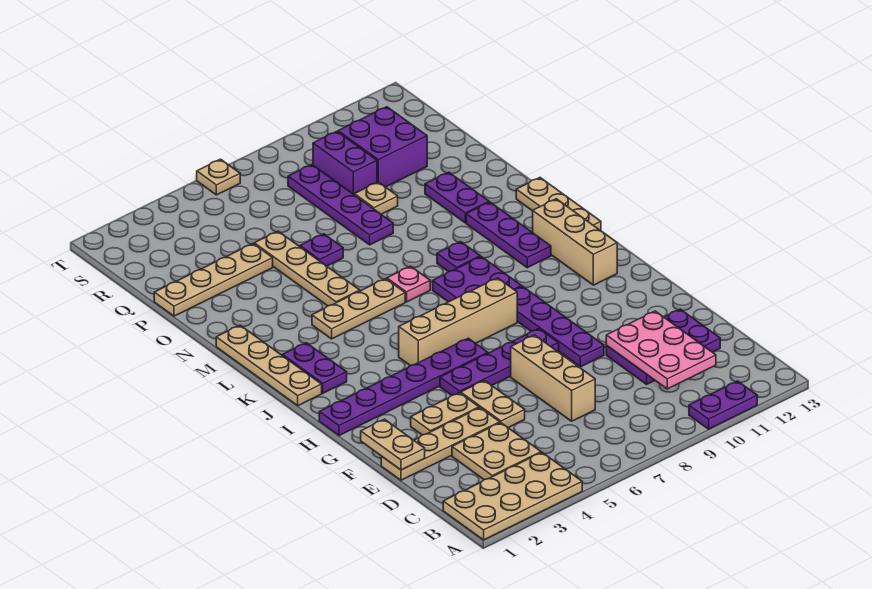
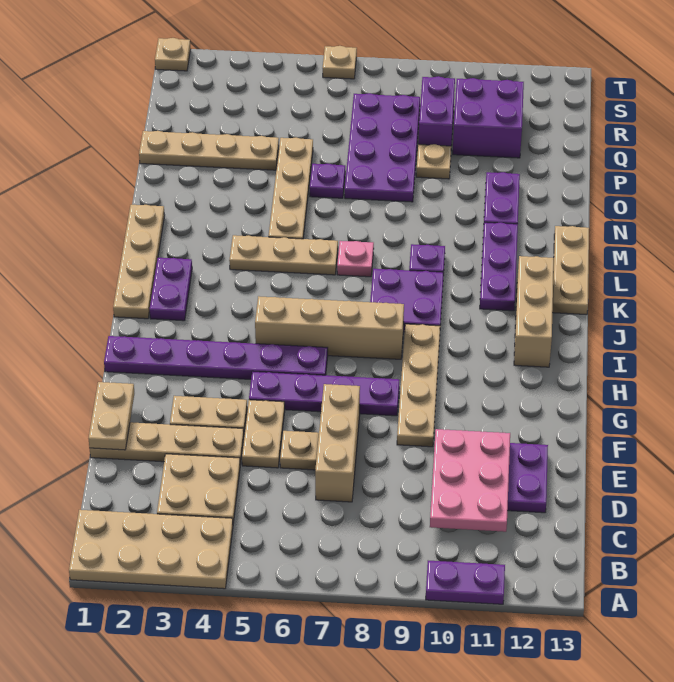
none -> tan 1x1 plate [280,431,319,470]
purple 1x4 plate [514,286,604,367] -> tan 1x4 plate [397,324,440,447]
purple 1x4 plate [288,165,393,245] -> purple 2x4 plate [345,93,420,202]
none -> tan 1x1 plate [155,38,191,71]

